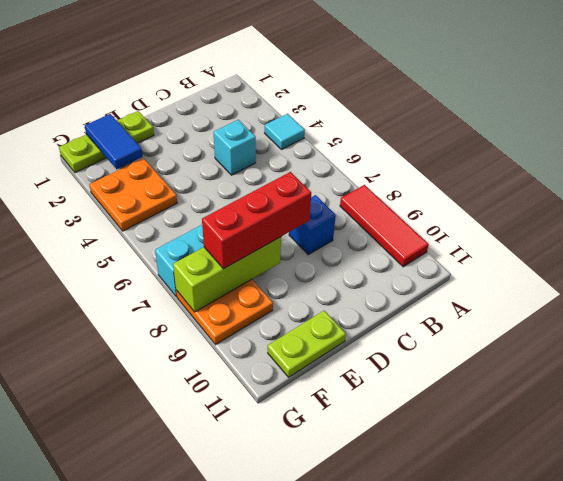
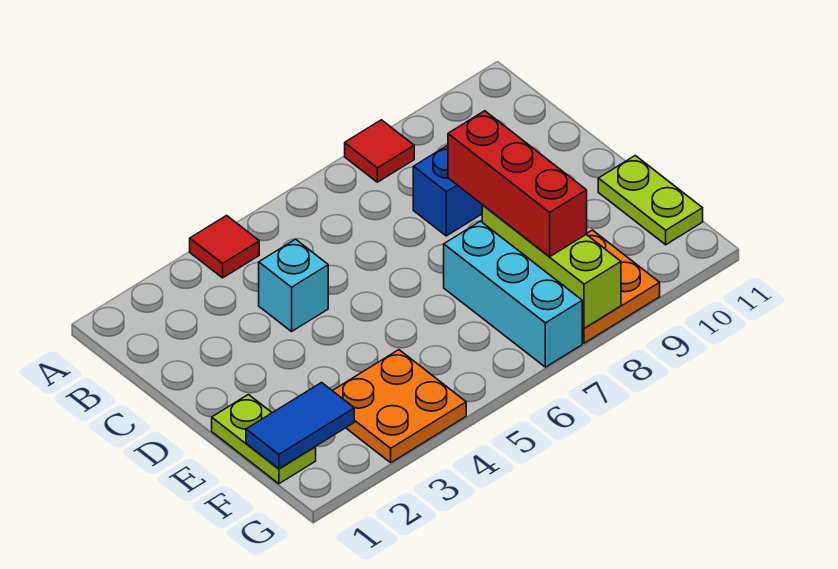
cyan 1x1 tile [265,114,305,149] -> red 1x1 tile [190,215,259,278]
red 1x3 tile [340,185,429,267] -> red 1x1 tile [345,120,414,182]
lime 1x3 plate [59,111,154,173] -> lime 1x2 plate [212,395,316,484]

